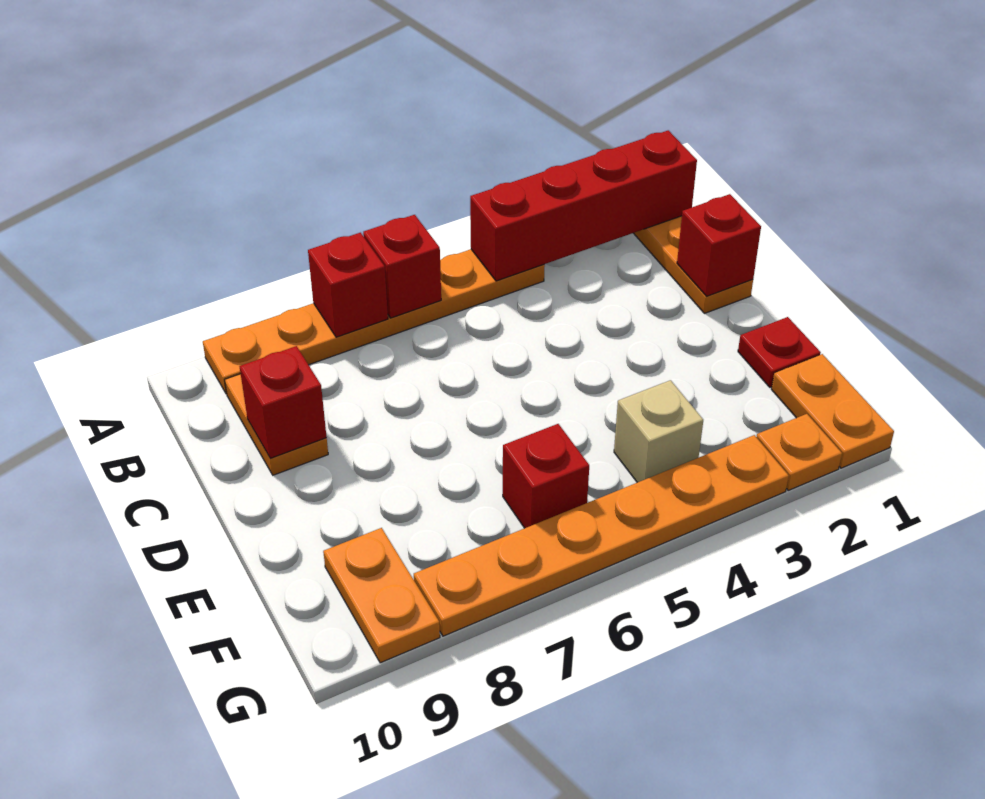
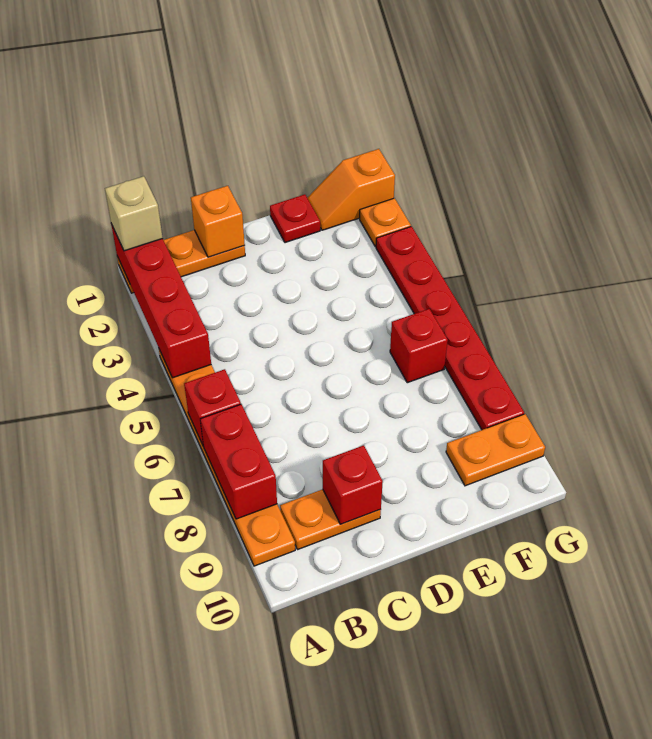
red 1x1 brick [308,233,388,337] -> red 1x2 brick [200,404,277,519]
red 1x1 brick [677,194,761,296] -> orange 1x1 brick [191,186,245,257]
orange 1x2 plate [771,354,894,468] -> orange 1x2 slope [308,149,395,230]
tan 1x1 brick [614,380,703,482] -> tan 1x1 brick moved to [105,176,163,251]
orange 1x6 plate [414,435,789,636] -> red 1x6 plate [376,226,524,430]

